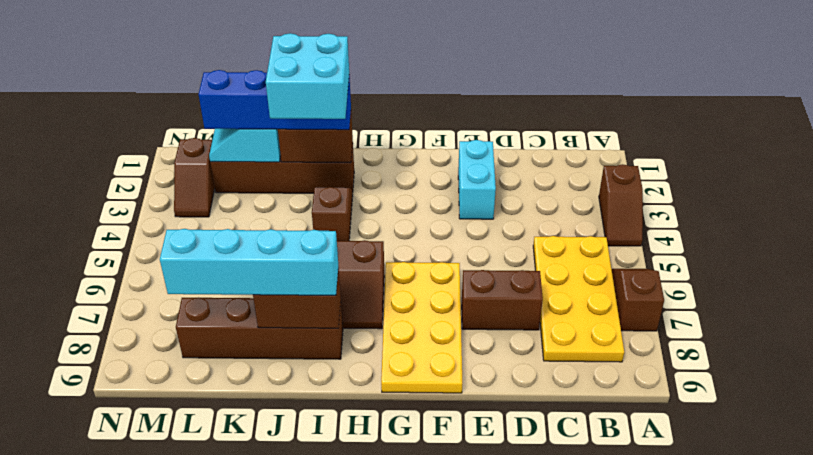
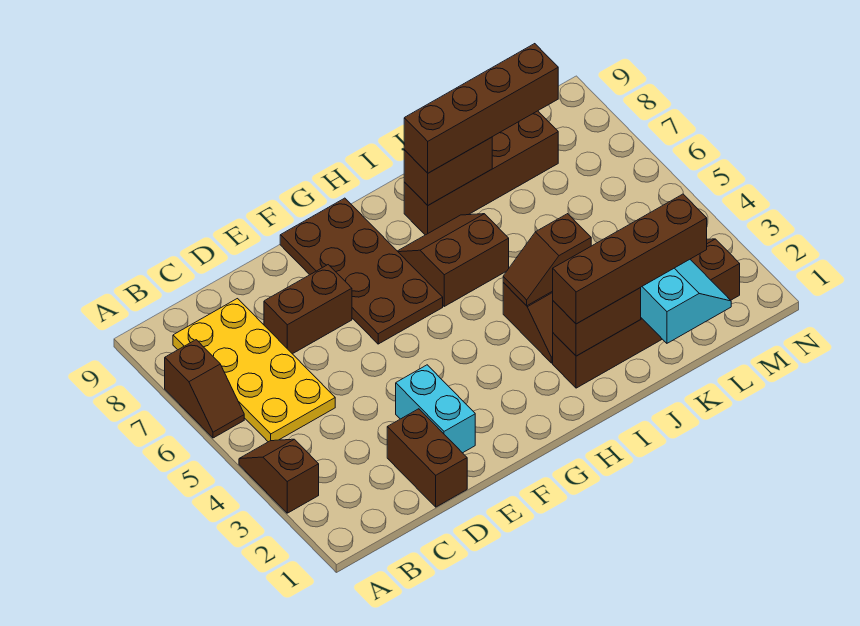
none -> brown 1x2 brick [387,409,467,507]
yellow 2x4 plate [381,262,462,393] -> brown 2x4 plate [280,198,443,344]
blue 1x4 brick [199,70,351,130] -> brown 1x4 brick [553,194,707,324]
cyan 2x2 brick [266,33,349,119] -> none
none -> brown 1x2 slope [503,214,591,306]
cyan 1x4 brick [160,229,338,295] -> brown 1x4 brick [404,44,558,173]

